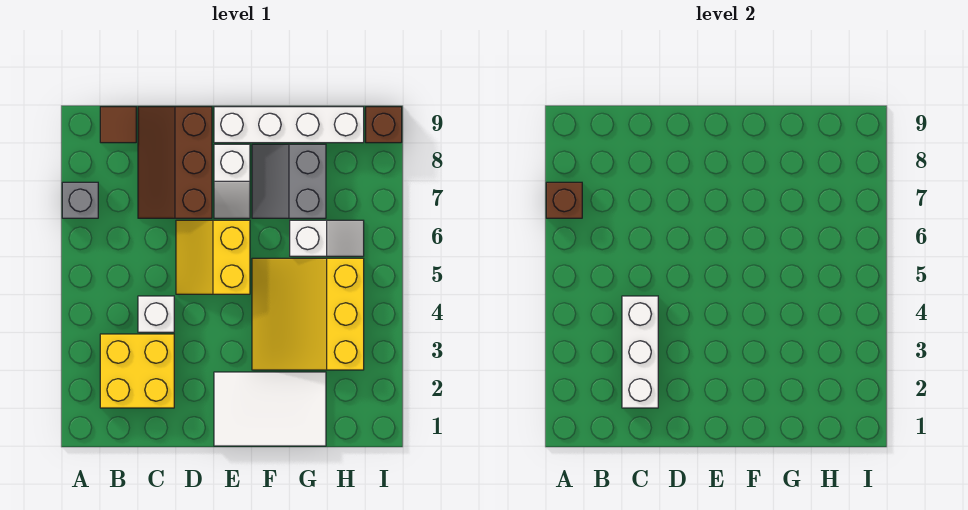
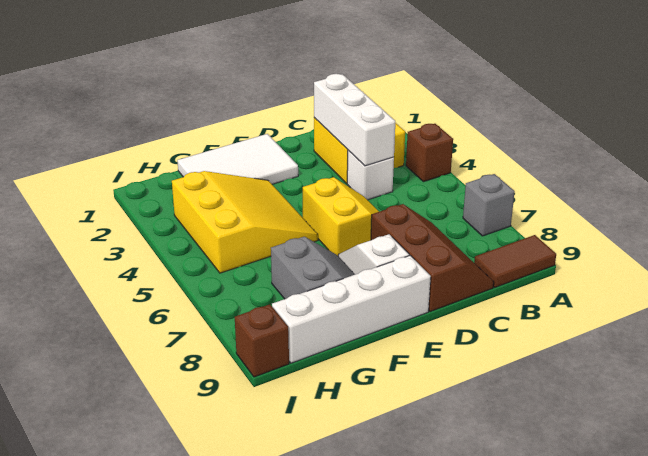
brown 1x1 brick [546,182,582,218] -> brown 1x1 brick moved to [406,124,453,182]
brown 1x1 tile [100,107,136,143] -> brown 1x2 tile [474,235,556,287]
white 1x2 slope [290,220,364,256] -> none

